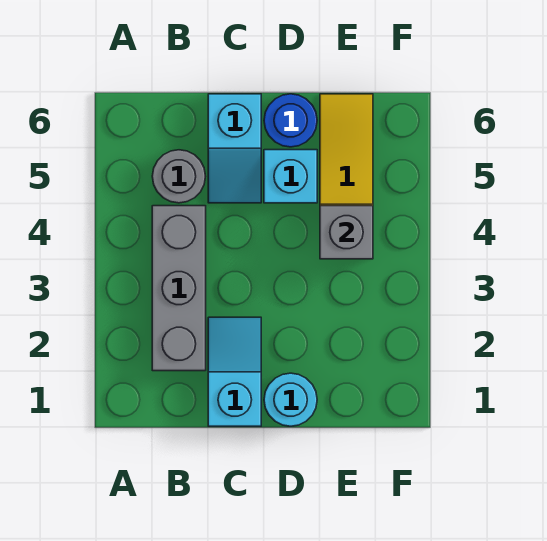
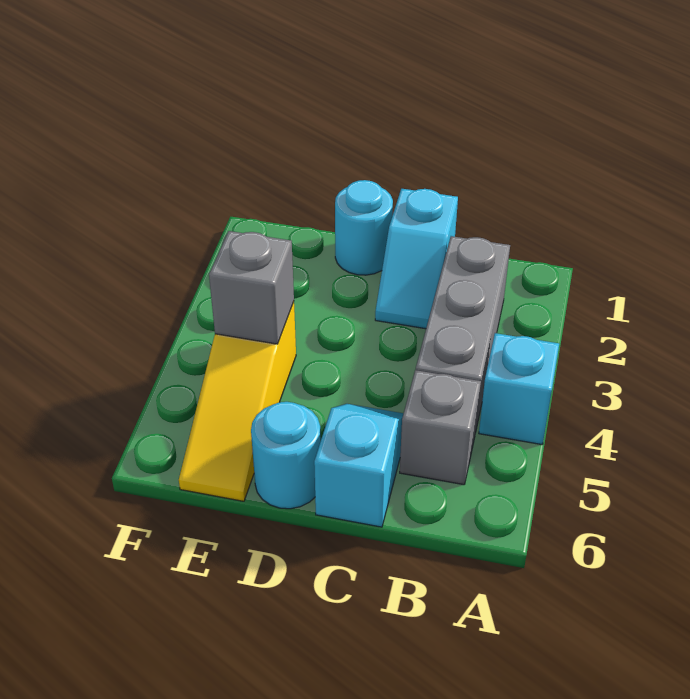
grey 1x1 round brick [152,150,205,203] -> grey 1x1 brick [400,370,481,485]
cyan 1x1 brick [264,150,317,203] -> cyan 1x1 brick moved to [479,333,559,445]
blue 1x1 round brick [264,94,317,147] -> cyan 1x1 round brick [251,402,321,509]

